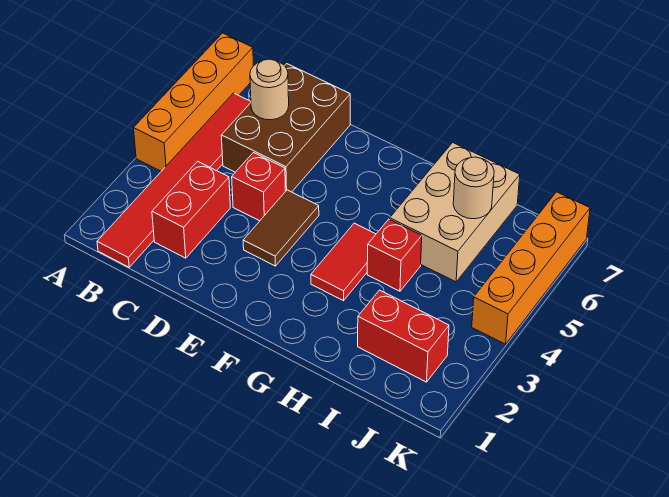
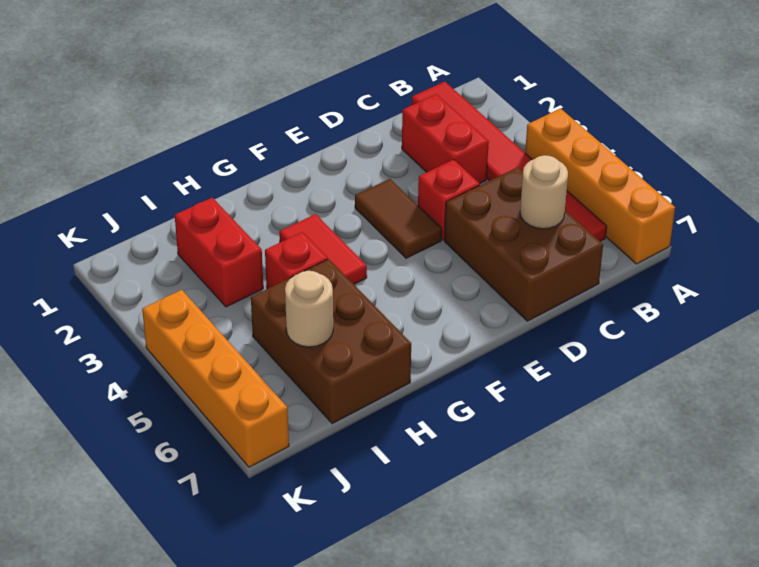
tan 2x3 brick [390,143,520,282] -> brown 2x3 brick [251,259,411,424]
red 1x2 brick [358,290,449,382] -> red 1x2 brick turned to [175,198,263,307]

